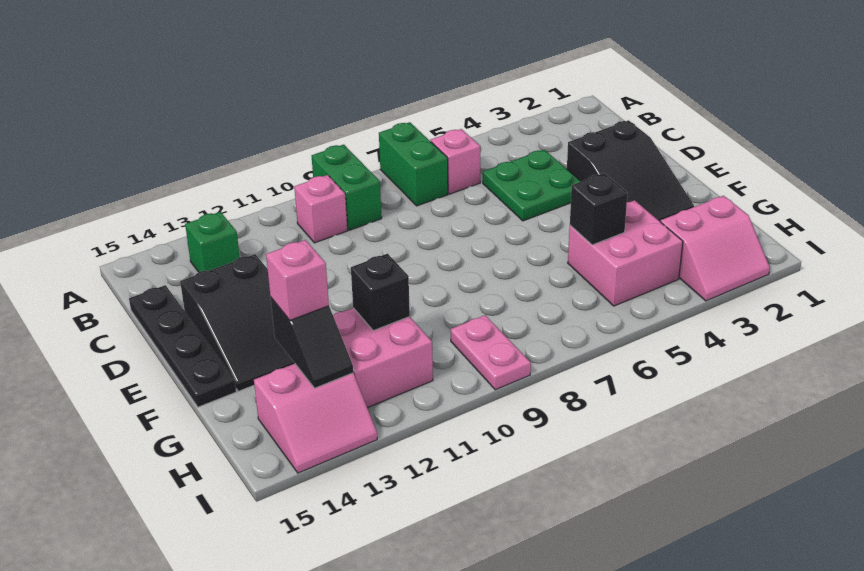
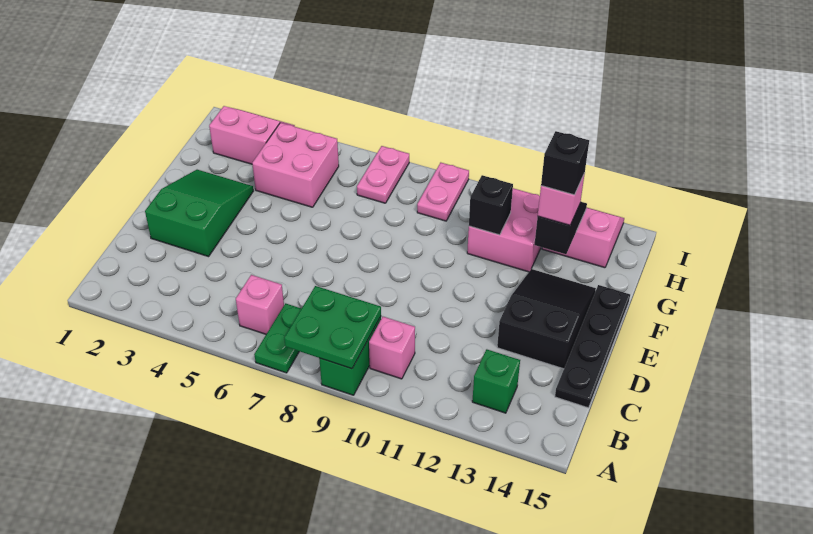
green 1x2 brick [379,122,448,206] -> green 1x2 plate [254,303,302,373]
green 2x2 plate [483,150,581,221] -> green 2x2 plate moved to [284,286,381,369]
black 2x3 slope [567,120,694,221] -> green 2x3 slope [145,170,253,257]
black 1x1 brick [570,173,628,245] -> black 1x1 brick moved to [541,131,589,195]
none -> pink 1x2 plate [357,146,409,203]

